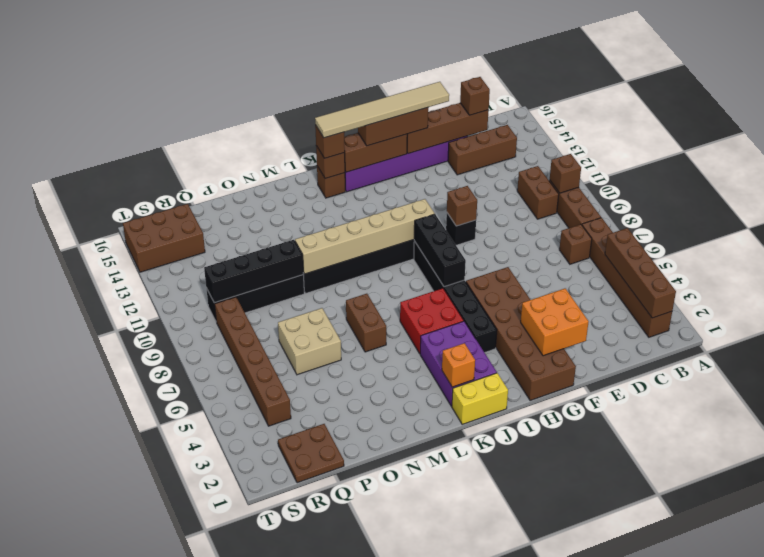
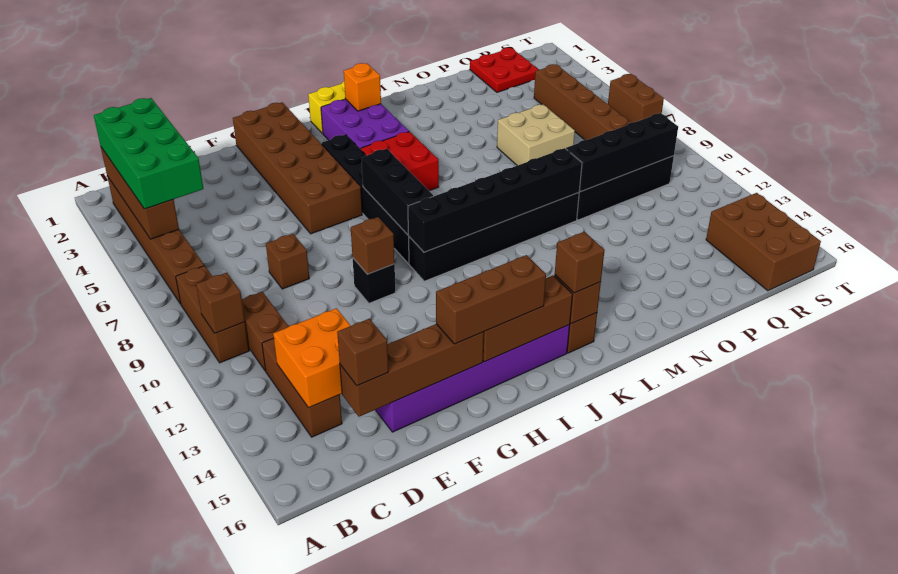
none -> green 2x4 brick [94,98,203,209]
brown 1x1 brick [559,224,592,264] -> brown 1x1 brick moved to [266,234,309,289]
brown 1x3 brick [448,125,517,175] -> brown 1x3 brick turned to [262,338,342,437]
orange 2x2 brick [521,289,589,356] -> orange 2x2 brick moved to [273,308,351,408]
tan 1x6 tile [315,82,449,138] -> none
tan 1x6 brick [295,199,435,274] -> black 1x6 brick [408,148,582,252]
brown 1x2 brick [346,294,386,352] -> brown 1x2 brick moved to [608,74,664,123]
brown 2x2 plate [278,424,344,483] -> red 2x2 plate [470,48,539,92]
brown 2x3 brick [123,204,205,272] -> brown 2x3 brick turned to [706,193,821,291]

